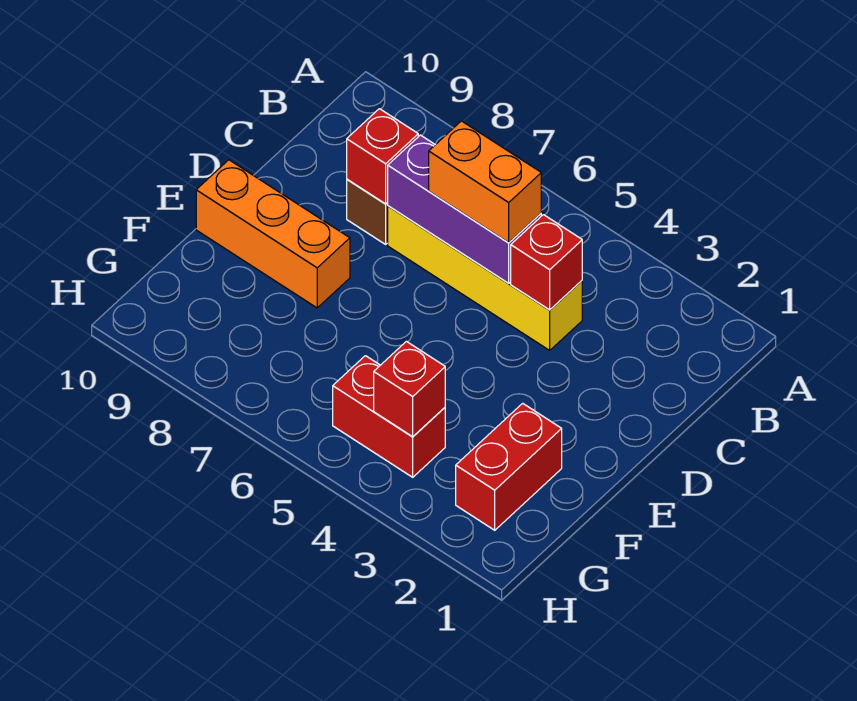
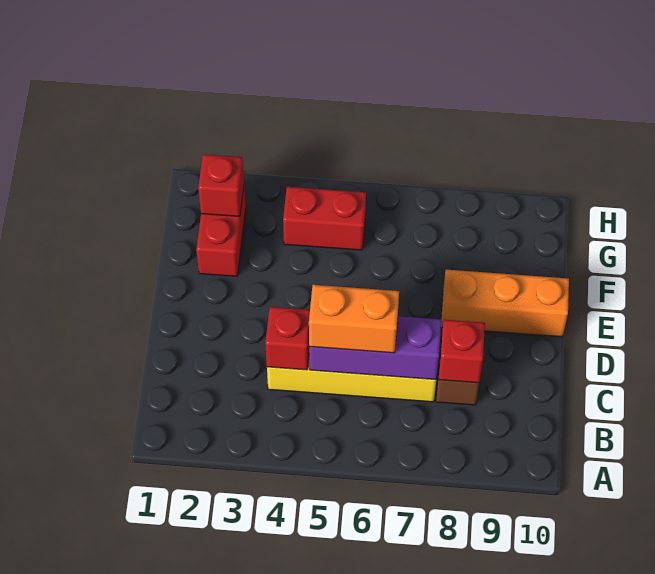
red 1x1 brick [374,341,445,437] -> red 1x1 brick moved to [198,154,244,217]

